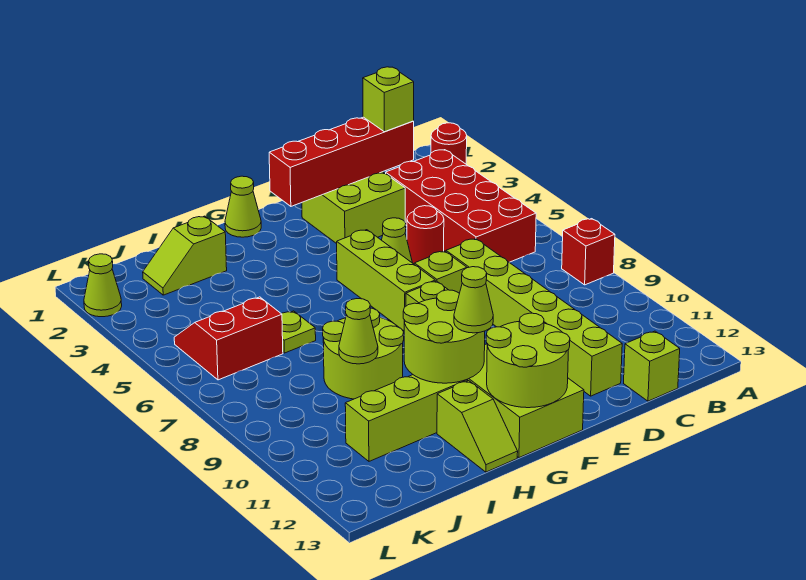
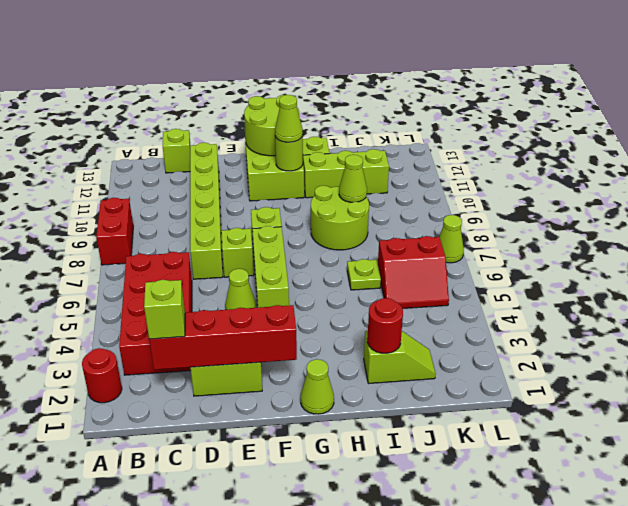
red 1x1 brick [562,219,615,285] -> red 1x2 brick [96,198,133,265]
red 1x1 round brick [407,206,444,264] -> red 1x1 round brick moved to [367,298,403,353]
lime 2x2 round brick [403,290,485,383] -> lime 1x1 round brick [275,135,303,171]
lime 1x1 cone [84,254,122,317] -> lime 1x1 cone moved to [439,215,464,263]

